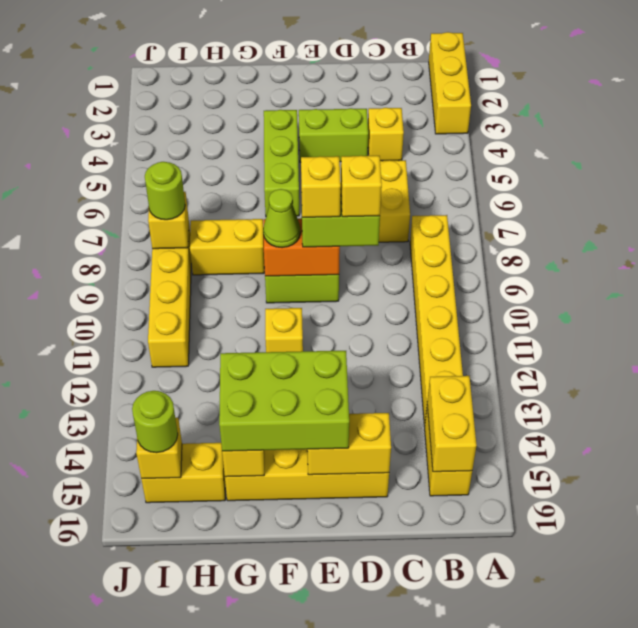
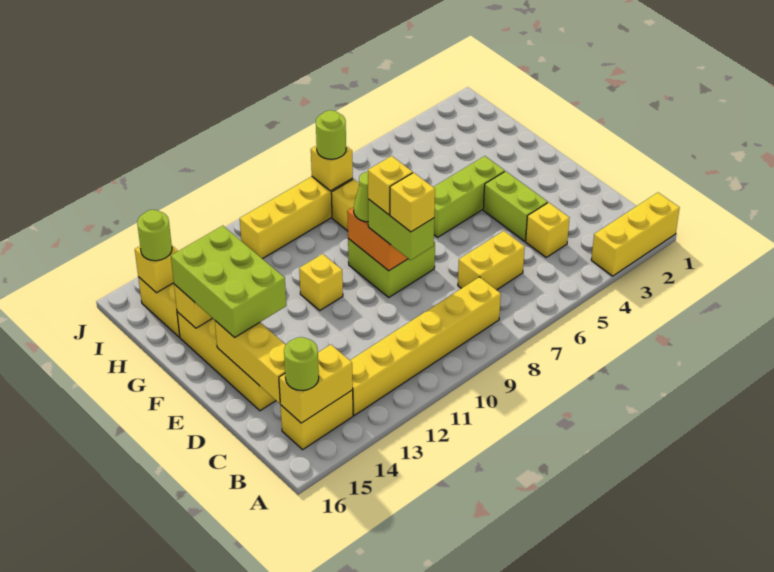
none -> lime 1x1 round brick [284,337,319,391]
yellow 1x2 brick [307,413,391,475] -> yellow 1x3 brick [215,321,286,403]

